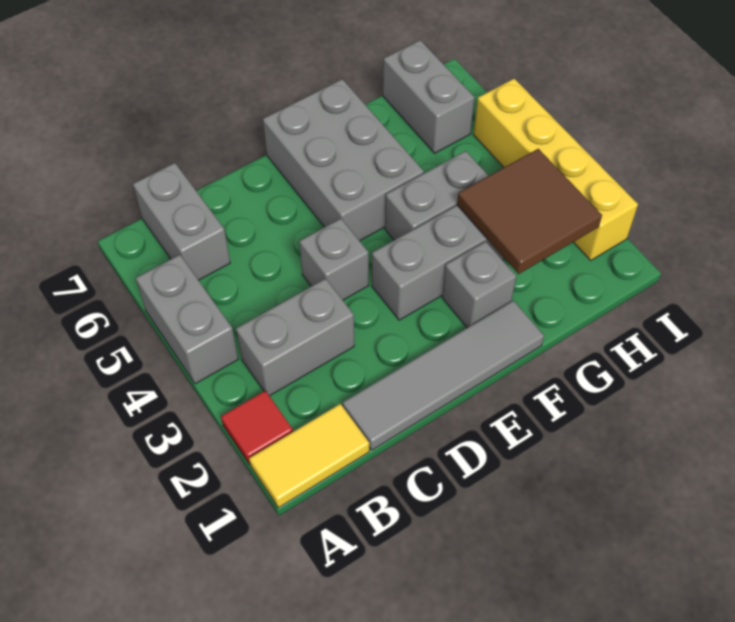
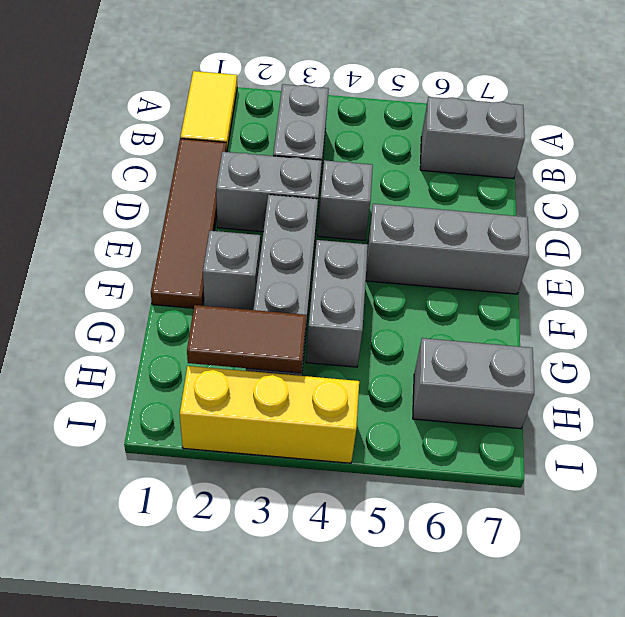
red 1x1 tile [221,391,293,465] -> none
grey 1x2 brick [136,255,238,384] -> grey 1x2 brick moved to [216,152,322,232]
grey 1x4 tile [343,301,544,450] -> brown 1x4 tile [151,138,226,308]
grey 2x3 brick [263,79,424,241] -> grey 1x3 brick [366,204,529,294]
brown 2x2 tile [457,149,602,274] -> brown 1x2 tile [187,305,307,373]
yellow 1x4 brick [473,79,638,260] -> yellow 1x3 brick [180,366,359,463]

